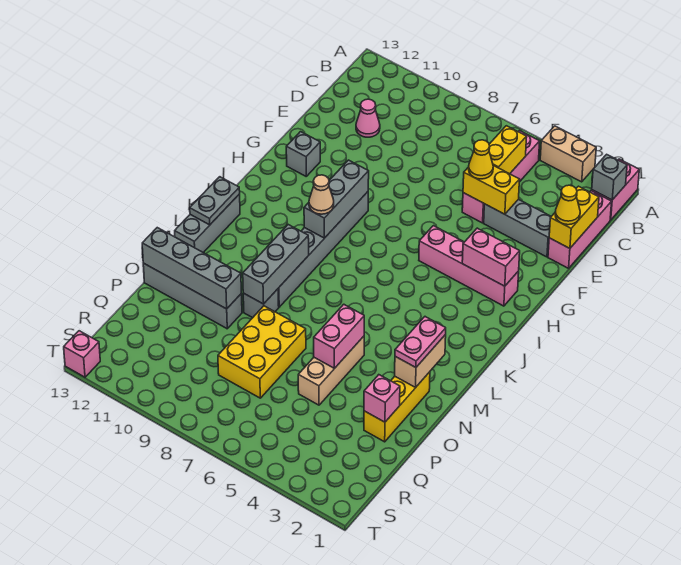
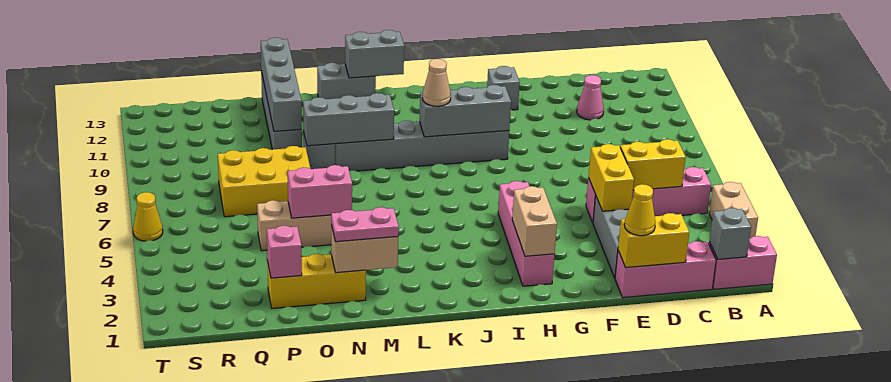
yellow 1x1 cone [469,140,493,179] -> yellow 1x1 cone moved to [133,192,163,241]
pink 1x2 brick [462,228,520,286] -> tan 1x2 brick [512,186,557,256]
grey 1x3 brick [175,194,240,253] -> grey 1x2 brick [317,63,376,99]
grey 1x2 plate [190,177,240,225] -> grey 1x2 brick [345,30,404,78]
pink 1x1 brick [64,331,100,377] -> none

